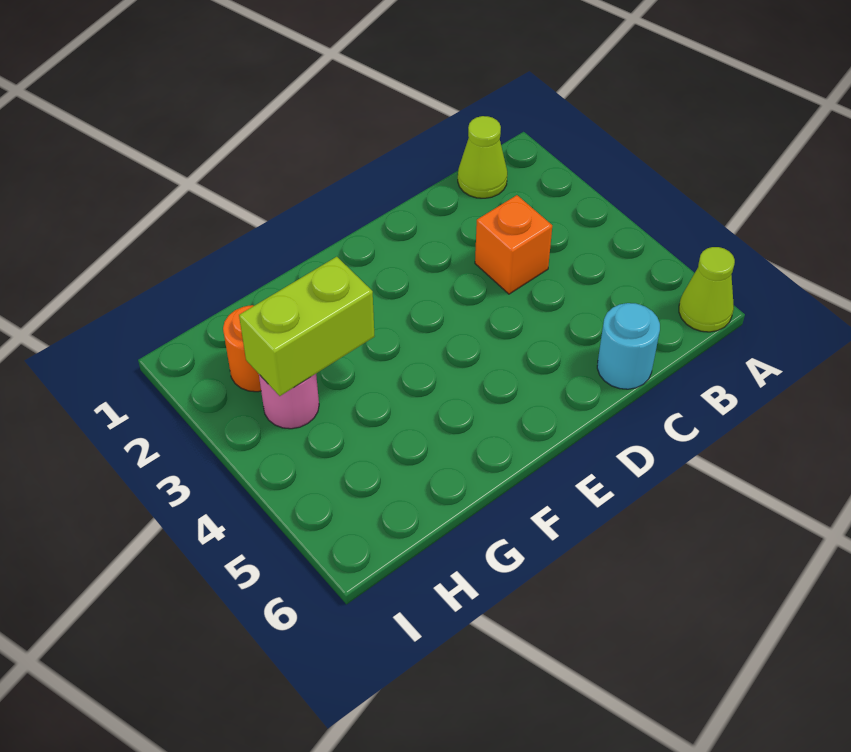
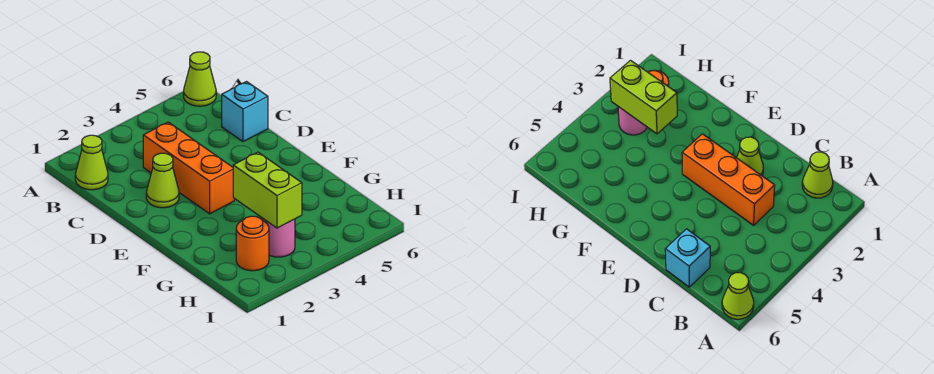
orange 1x1 brick [475,195,552,294] -> orange 1x3 brick [143,122,234,214]
cyan 1x1 round brick [597,303,660,389] -> cyan 1x1 brick [222,82,268,142]
none -> lime 1x1 cone [146,153,179,208]

